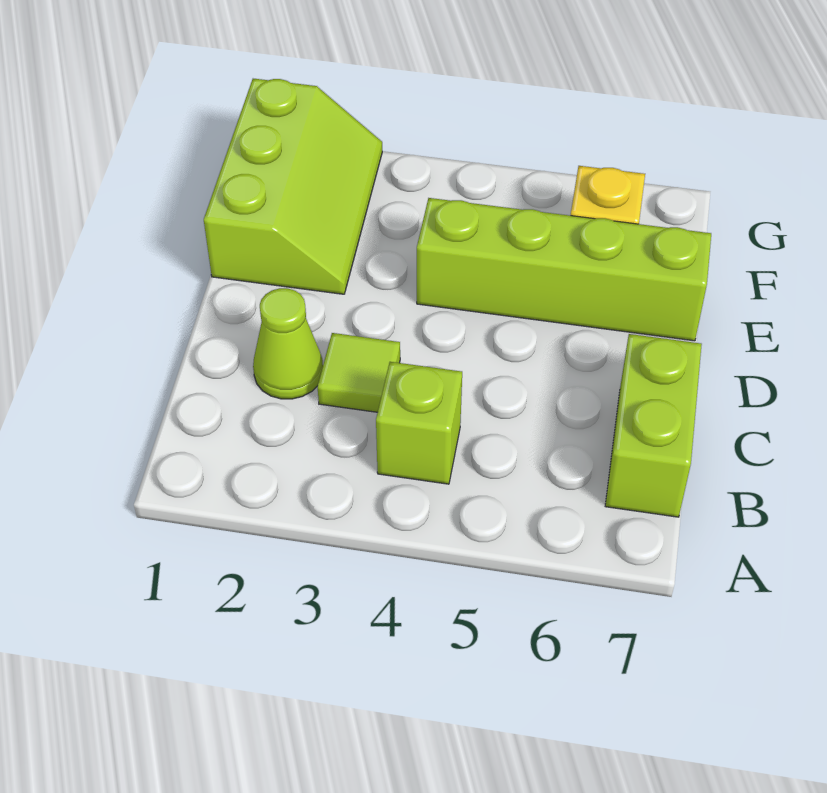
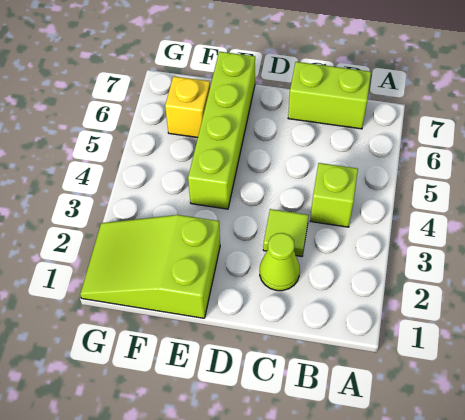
lime 2x3 slope [204,79,382,294] -> lime 2x3 slope turned to [80,215,220,318]

